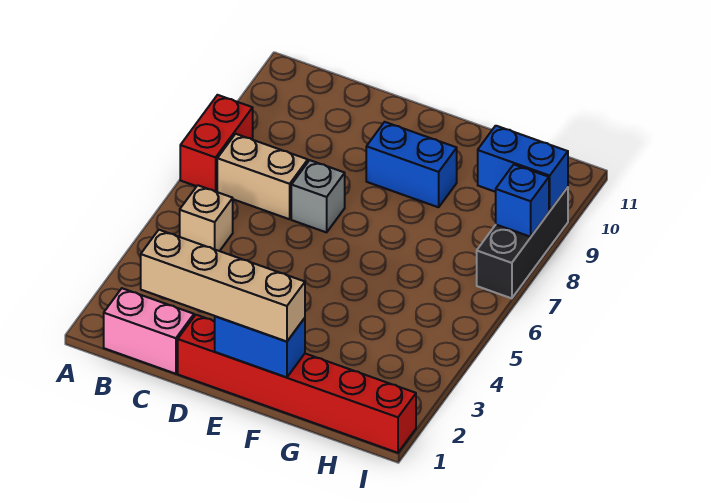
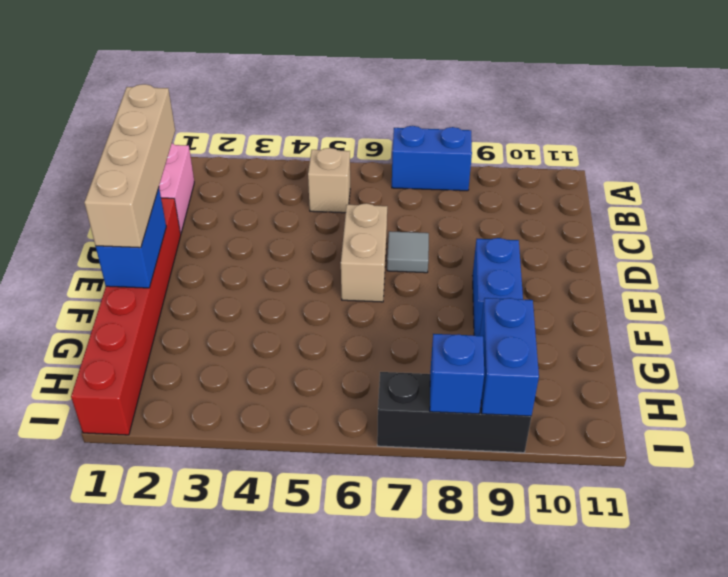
red 1x2 brick [180,95,253,192] -> blue 1x2 brick [392,126,472,191]
tan 1x2 brick [217,134,308,219] -> tan 1x2 brick moved to [341,203,387,302]
grey 1x1 brick [291,160,345,232] -> grey 1x1 tile [387,231,429,273]

